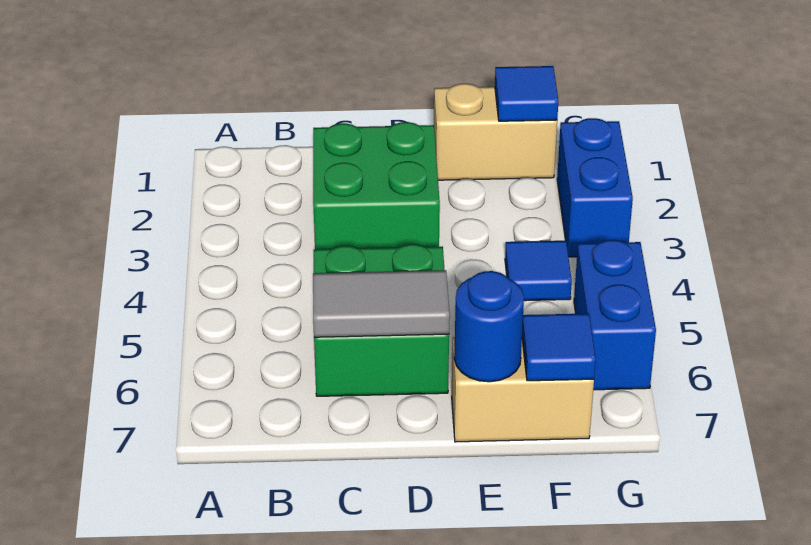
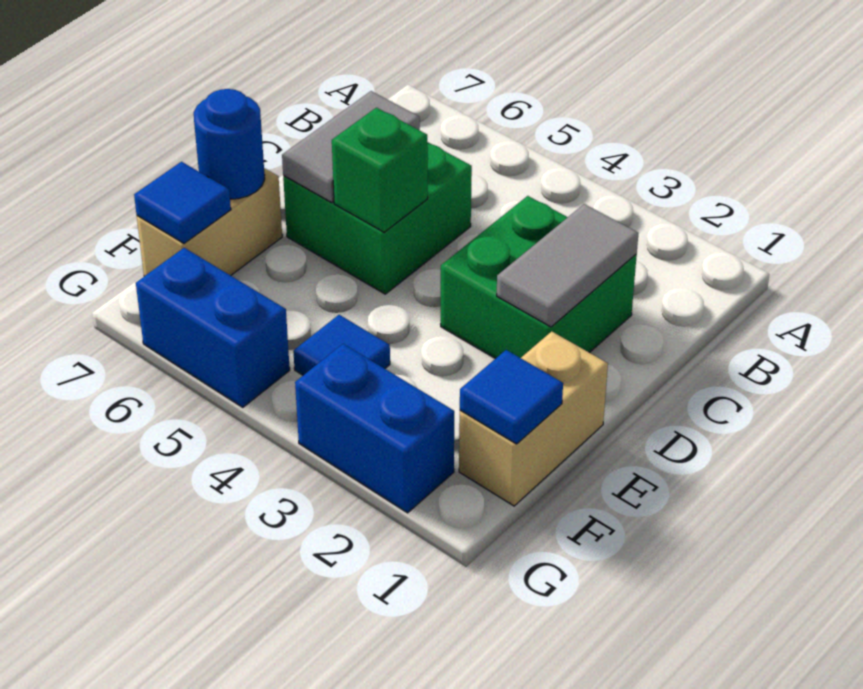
none -> grey 1x2 tile [497,204,638,327]
none -> green 1x1 brick [332,108,428,232]

